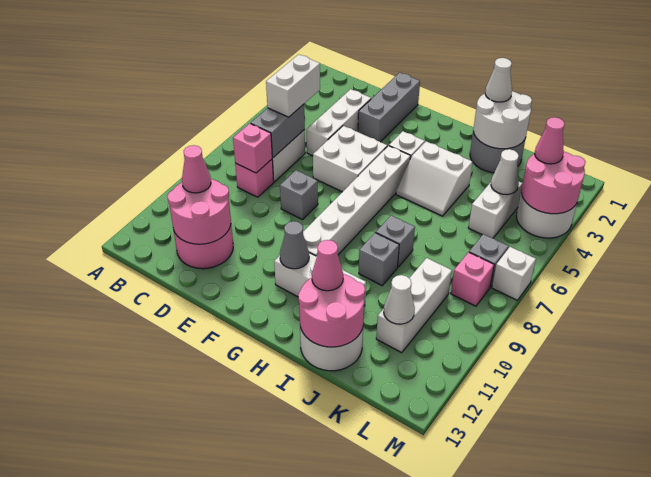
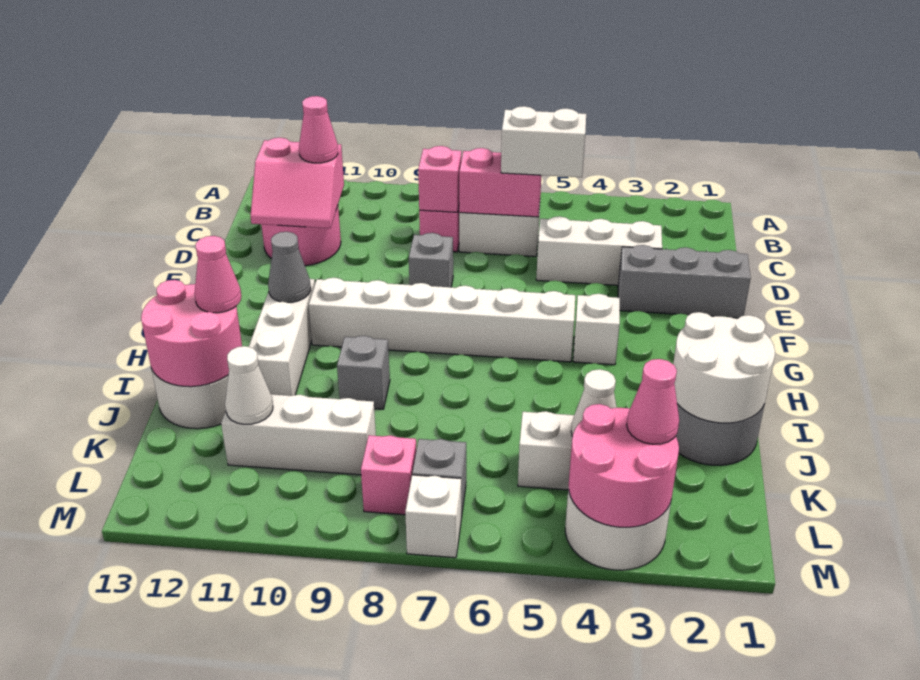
grey 1x2 brick [251,104,305,158] -> pink 1x2 brick [459,148,541,217]
pink 2x2 round brick [167,179,231,244] -> pink 2x2 slope [250,138,344,228]
white 2x2 brick [313,126,387,192] -> none
white 2x2 slope [396,141,473,216] -> none
white 1x1 cone [485,58,512,102] -> none
grey 1x1 brick [376,215,415,267] -> none

